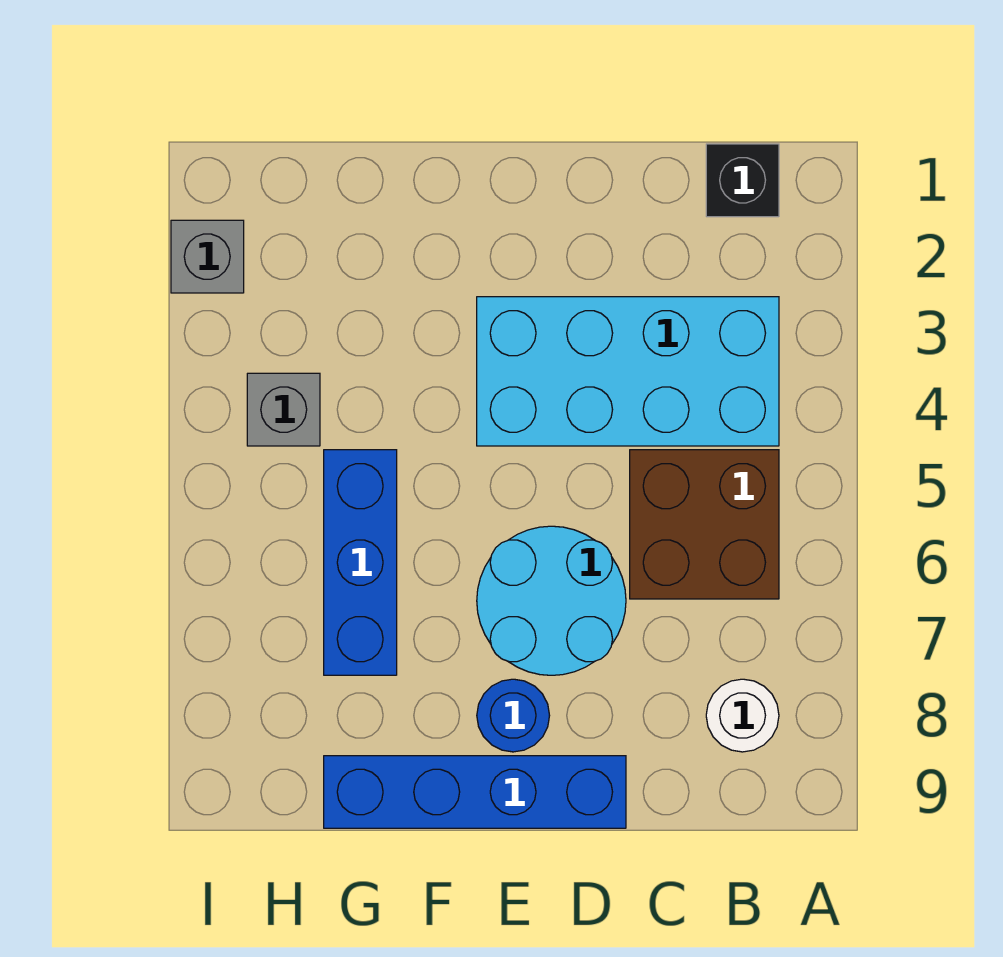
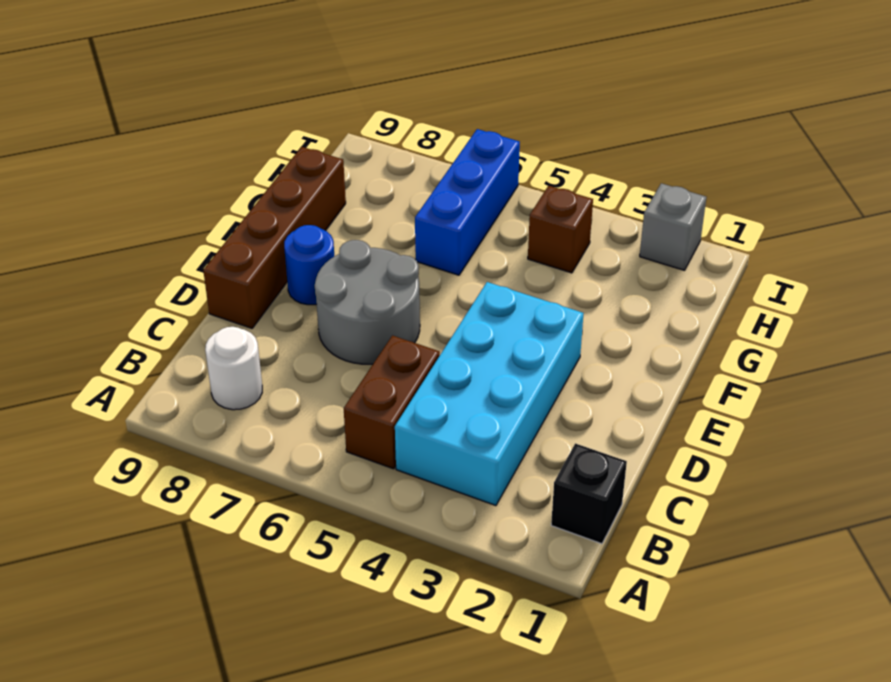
brown 2x2 brick [630,450,779,599] -> brown 1x2 brick [344,336,440,469]
cyan 2x2 round brick [477,526,626,675] -> grey 2x2 round brick [315,240,420,364]
blue 1x4 brick [324,756,626,828] -> brown 1x4 brick [203,147,346,328]
blue 1x3 brick [324,450,397,675] -> blue 1x3 brick turned to [415,129,520,275]
grey 1x1 brick [247,373,320,446] -> brown 1x1 brick [528,186,593,273]

